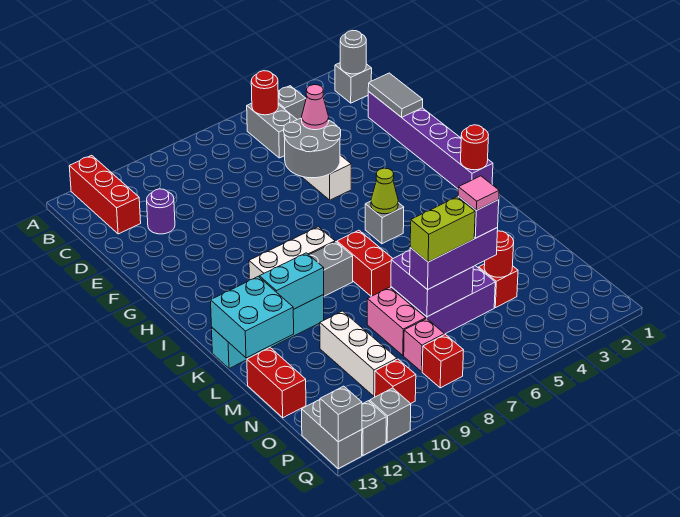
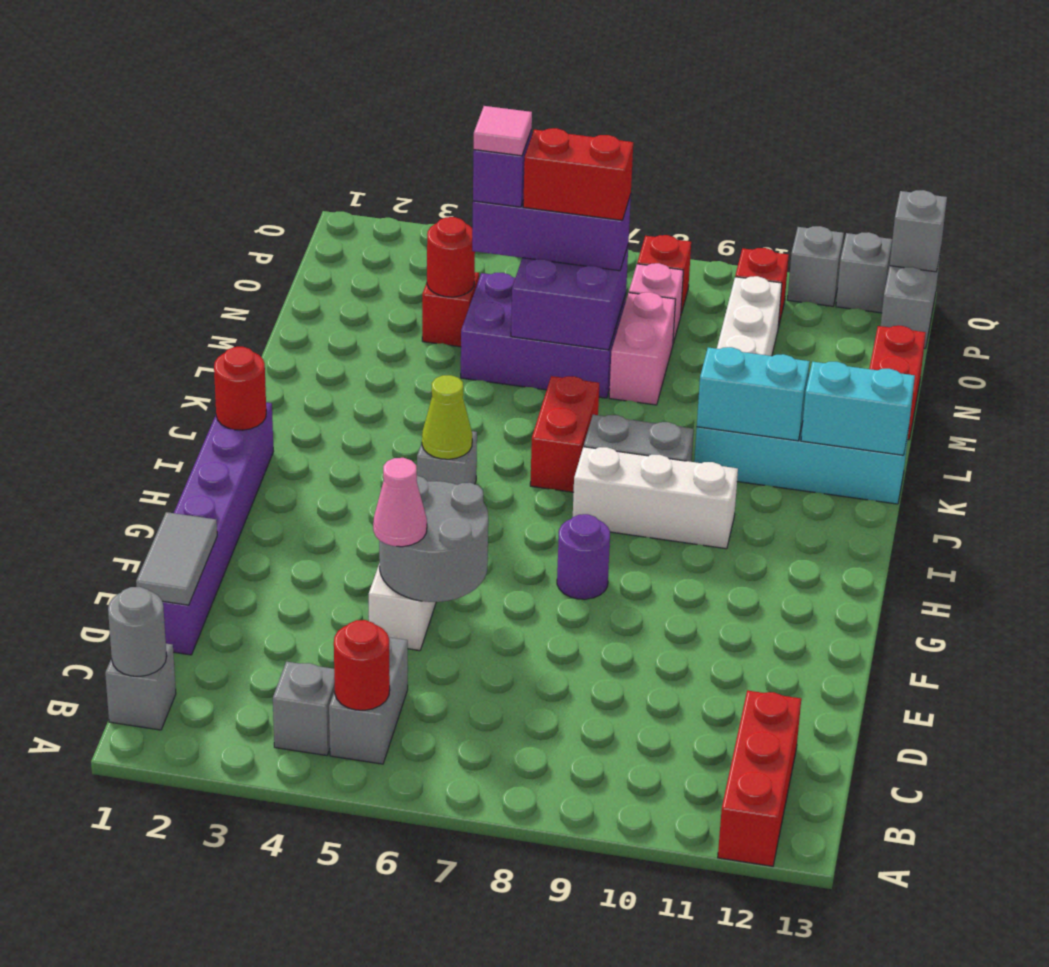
purple 1x1 round brick [147,189,175,234] -> purple 1x1 round brick moved to [557,514,610,599]
cyan 2x2 brick [211,277,294,358] -> cyan 1x2 brick [801,362,915,455]
lime 1x2 brick [410,197,475,262] -> red 1x2 brick [523,128,633,220]

